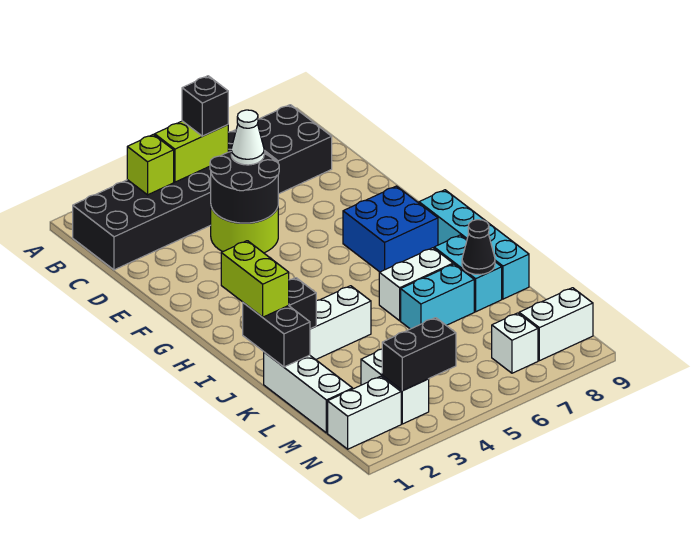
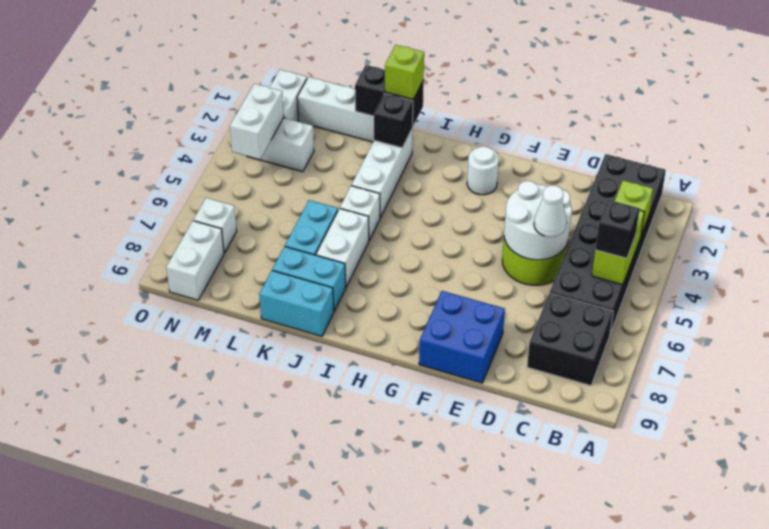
black 2x2 round brick [210,152,279,223] -> white 2x2 round brick [504,181,572,260]
none -> white 1x1 round brick [467,146,499,195]
blue 2x2 brick [343,186,438,272] -> blue 2x2 brick moved to [419,291,505,383]
cyan 1x4 brick [419,190,529,299] -> cyan 1x2 brick [259,271,334,336]
lime 1x2 brick [221,241,289,317] -> lime 1x1 brick [385,45,424,100]
none -> white 1x1 brick [340,186,380,240]
black 1x1 cone [462,220,495,275] -> none
black 1x2 brick [382,318,456,391] -> white 1x2 brick [230,84,284,159]

